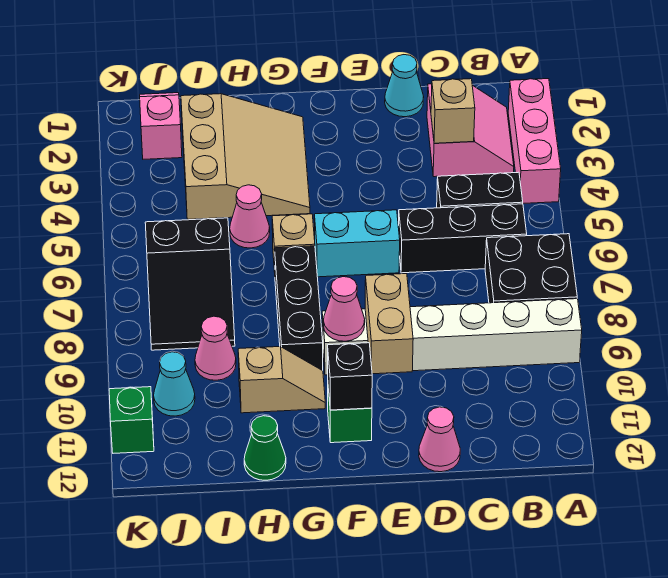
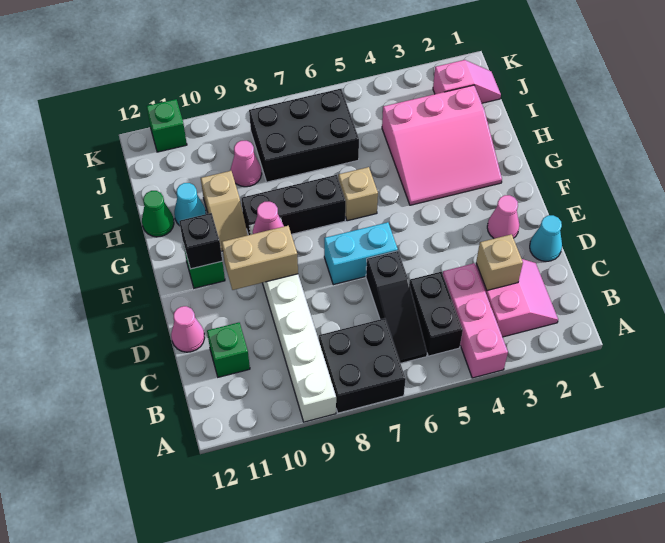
pink 1x3 brick [508,79,561,203] -> pink 1x3 brick turned to [443,263,508,378]
pink 2x2 slope [427,84,514,177] -> pink 2x2 slope turned to [476,259,558,337]
black 1x3 brick [398,204,527,273] -> black 1x3 slope [366,251,427,363]
none -> green 1x1 brick [207,323,250,377]
cyan 1x2 brick [314,210,400,277] -> cyan 1x2 brick turned to [324,222,398,285]
tan 3x3 slope [181,94,310,219] -> pink 3x3 slope [382,85,502,205]
pink 1x1 cone [230,185,270,248] -> pink 1x1 cone moved to [487,195,519,239]
black 2x3 slope [145,218,235,350] -> black 2x3 brick [249,89,359,182]
cyan 1x1 cone [154,352,195,416] -> cyan 1x1 cone moved to [174,183,206,226]

